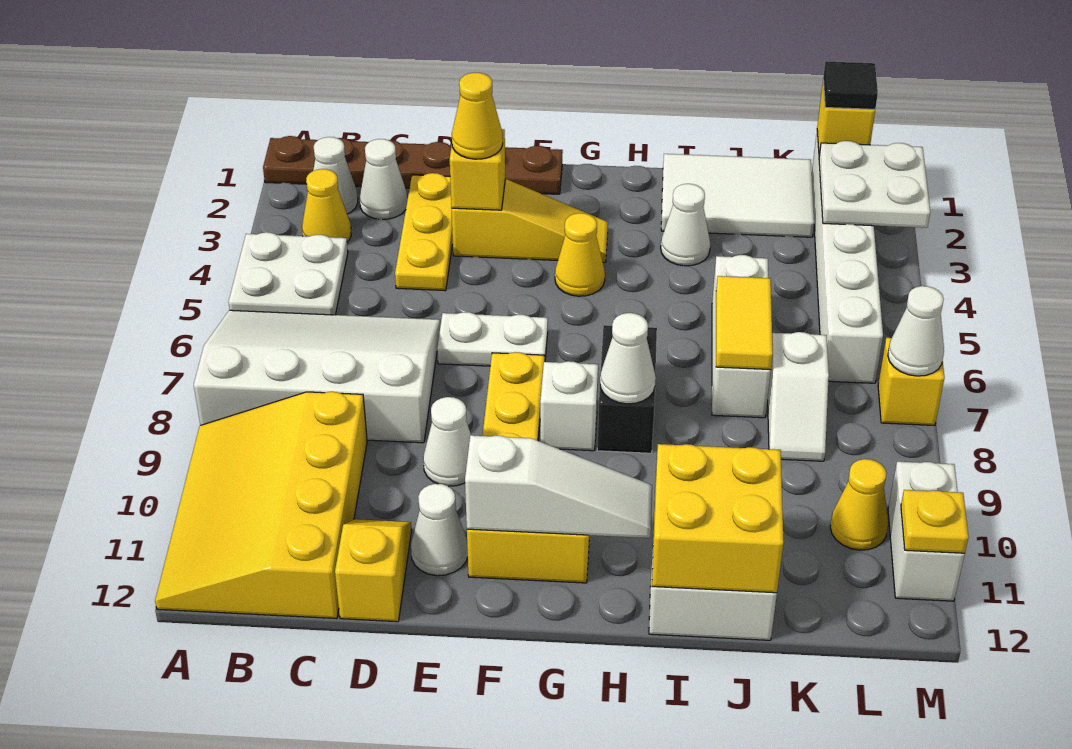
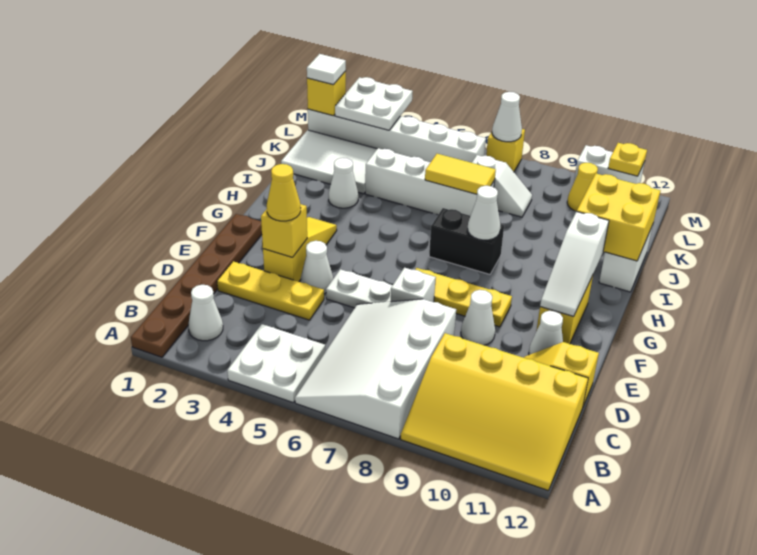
yellow 1x1 cone [302,169,351,242] -> none
white 1x1 cone [360,139,407,219] -> white 1x1 cone moved to [301,241,333,294]
white 1x2 plate [437,312,548,366] -> white 1x2 plate turned to [326,269,393,308]
white 1x3 slope [465,435,652,538] -> white 1x3 slope turned to [540,212,609,317]
yellow 1x1 cone [555,213,605,296] -> none
white 1x1 brick [540,361,598,451] -> white 1x1 brick moved to [391,268,436,302]
white 2x3 tile [661,154,814,237] -> white 2x3 tile turned to [281,130,377,194]
white 1x3 brick [712,255,771,418] -> white 1x4 brick [365,148,495,216]
black 1x1 tile [823,61,878,109] -> white 1x1 tile [307,54,346,85]

